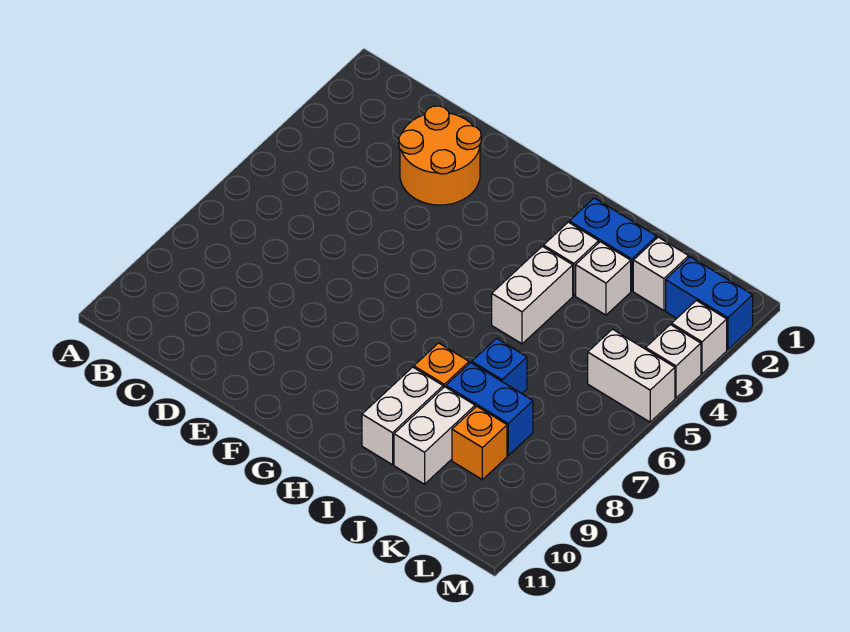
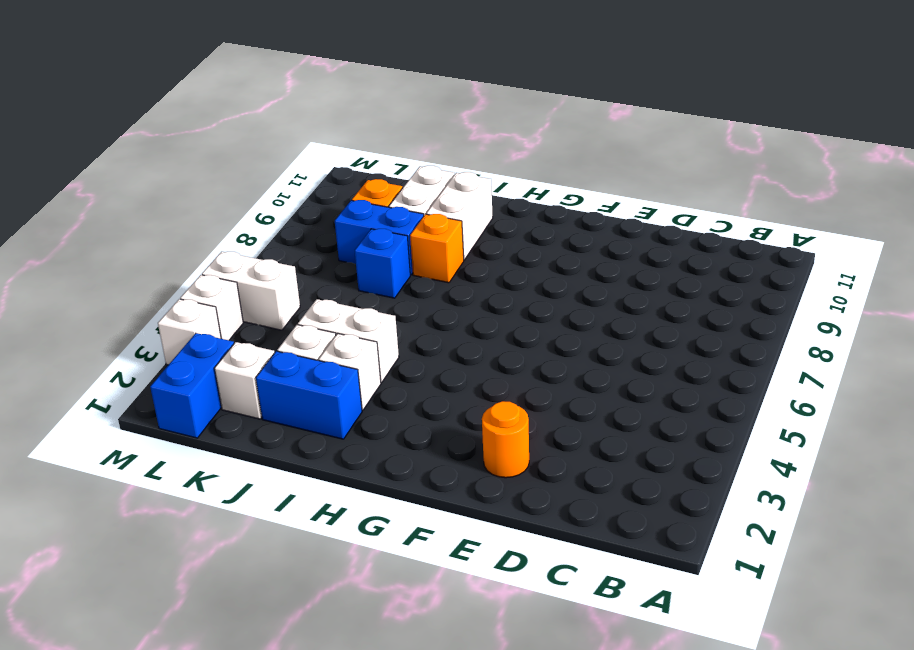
orange 2x2 round brick [399,106,481,205] -> orange 1x1 round brick [482,401,529,478]
white 1x2 brick [492,246,573,344] -> white 1x2 brick turned to [298,299,399,383]
blue 1x2 brick [666,257,753,350] -> blue 1x2 brick turned to [150,333,234,438]

